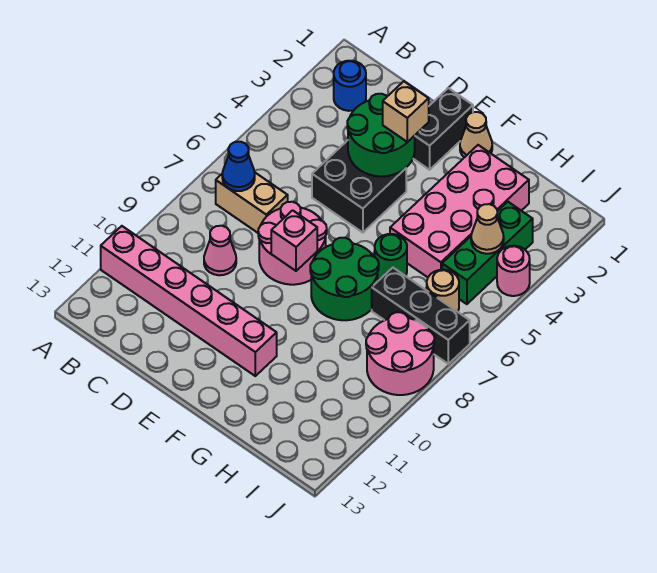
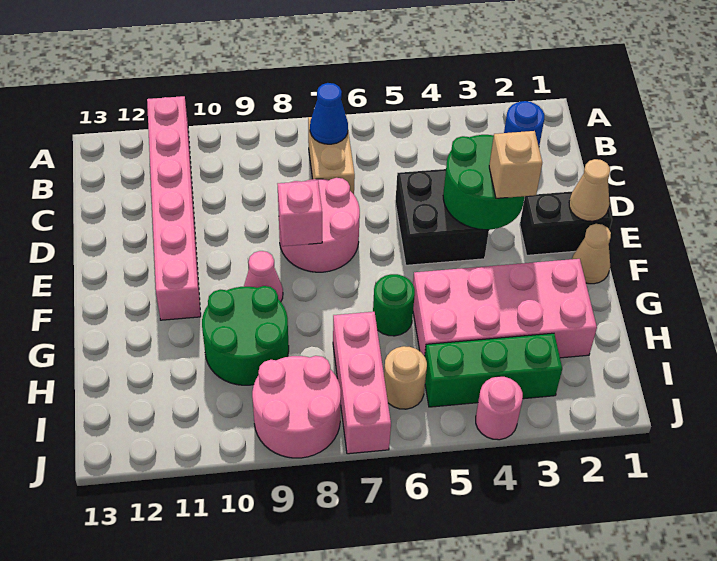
pink 1x1 cone [204,226,236,275] -> pink 1x1 cone moved to [244,251,283,302]
green 2x2 round brick [310,238,379,320] -> green 2x2 round brick moved to [202,286,289,385]
black 1x3 brick [372,268,470,364] -> pink 1x3 brick [333,312,391,454]
tan 1x1 cone [471,204,504,254] -> tan 1x1 cone moved to [569,159,610,221]

